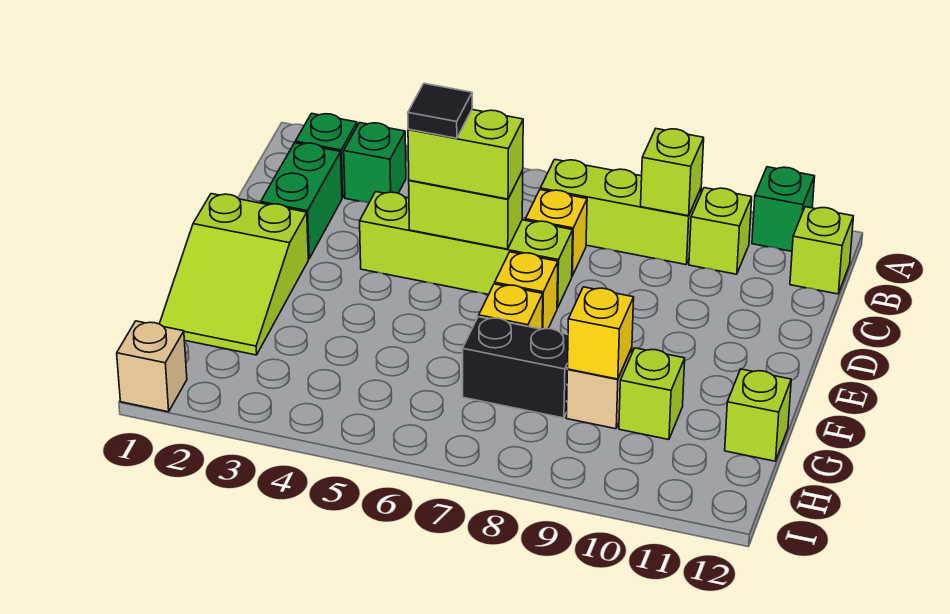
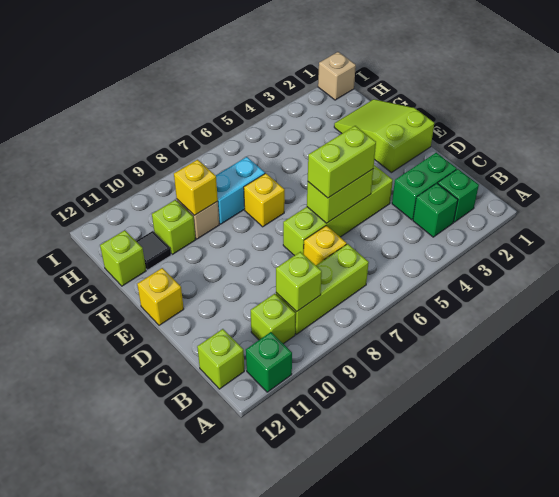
green 1x2 brick [261,143,342,259] -> green 1x2 brick turned to [392,153,457,220]
black 1x1 tile [408,83,472,138] -> black 1x1 tile moved to [136,231,171,270]
yellow 1x1 brick [495,252,558,329] -> yellow 1x1 brick moved to [137,268,184,325]
black 1x2 brick [463,317,568,418] -> cyan 1x2 brick [216,157,265,224]

